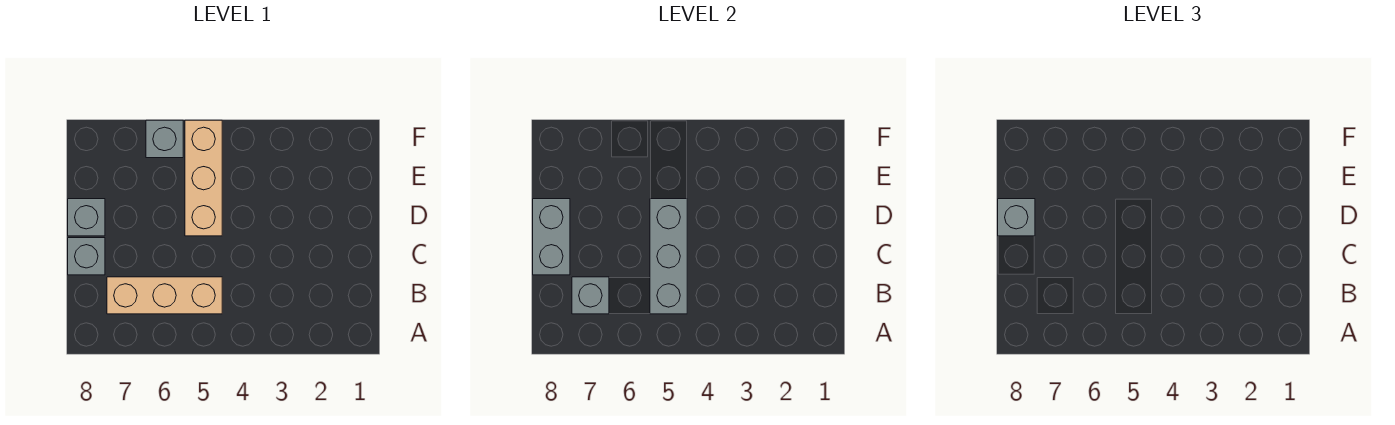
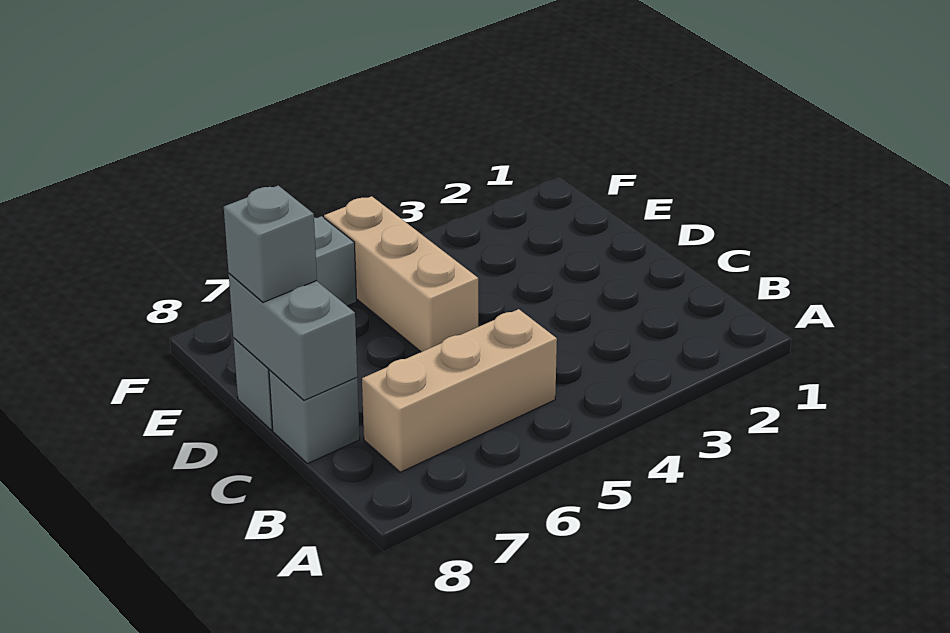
grey 1x3 brick [650,199,687,314] -> none
grey 1x1 brick [572,277,609,314] -> none

